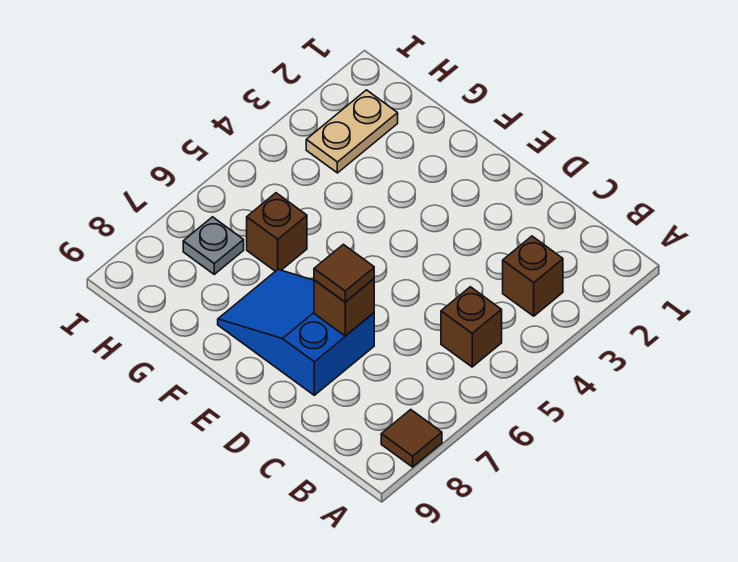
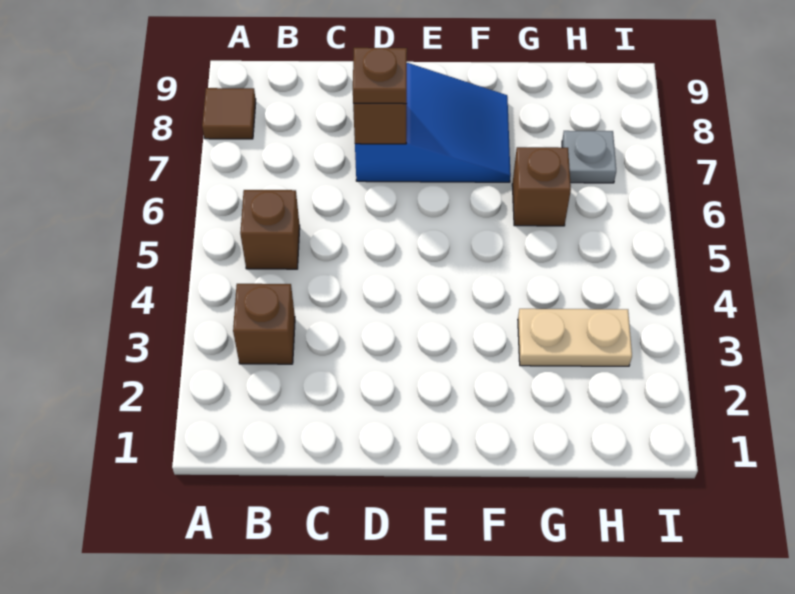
brown 1x1 tile [314,244,374,302] -> brown 1x1 plate [353,48,407,104]
tan 1x2 plate [306,90,398,173] -> tan 1x2 plate turned to [518,309,632,366]

